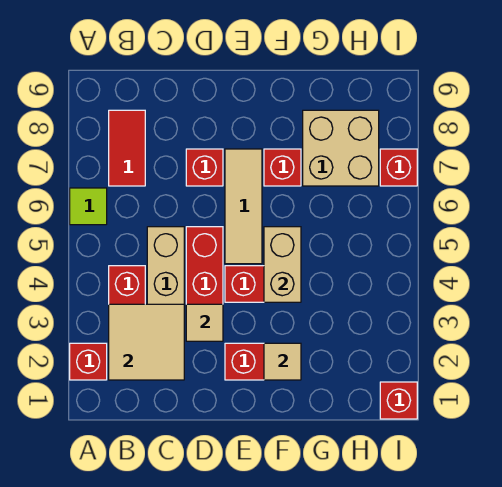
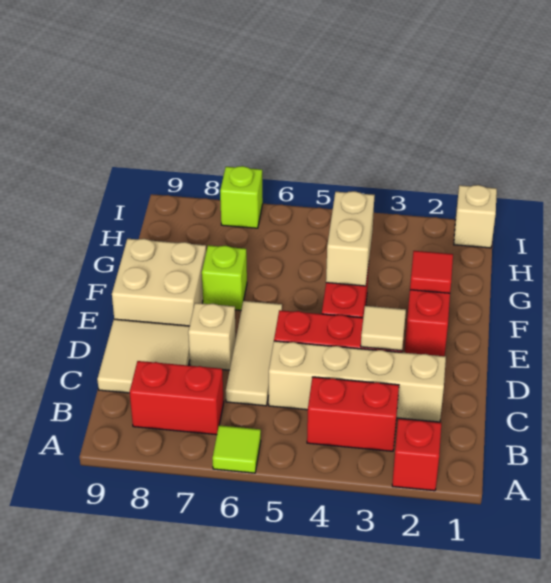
tan 2x2 tile [109,304,184,380] -> tan 2x2 tile moved to [97,319,190,393]
red 1x2 tile [109,110,145,186] -> red 1x2 brick [130,361,224,435]
red 1x1 brick [186,149,223,186] -> tan 1x1 brick [188,303,236,370]
tan 1x3 tile [225,149,262,264] -> tan 1x3 tile turned to [226,301,282,406]
tan 1x1 tile [264,343,301,380] -> red 1x1 tile [410,251,453,293]
tan 1x2 brick [264,227,301,302] -> tan 1x2 brick turned to [326,191,375,286]
red 1x1 brick [264,149,301,186] -> lime 1x1 brick [202,245,247,310]
tan 2x2 brick [303,110,379,186] -> tan 2x2 brick moved to [112,239,206,326]
red 1x1 brick [380,382,417,419] -> tan 1x1 brick [454,185,497,248]
red 1x1 brick [380,149,417,186] -> lime 1x1 brick [220,166,263,228]

